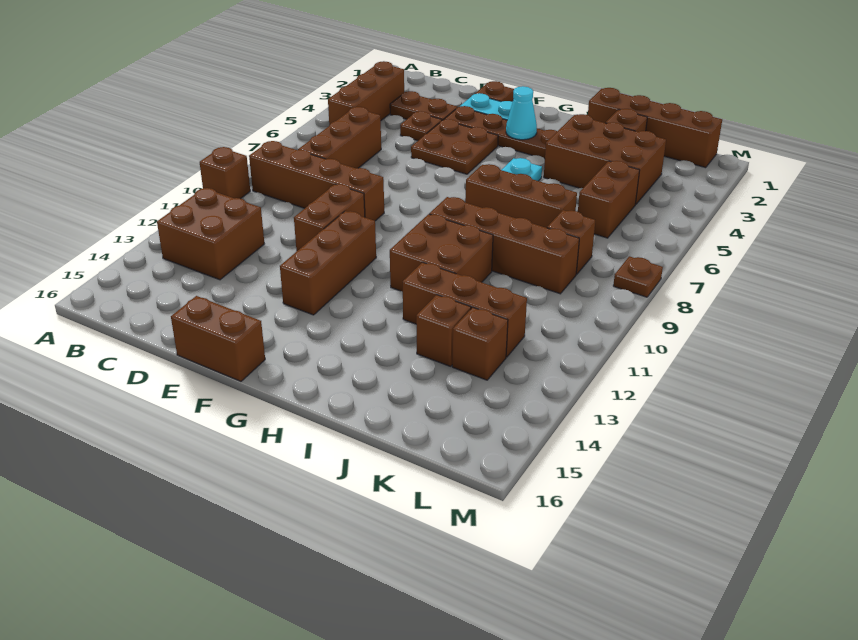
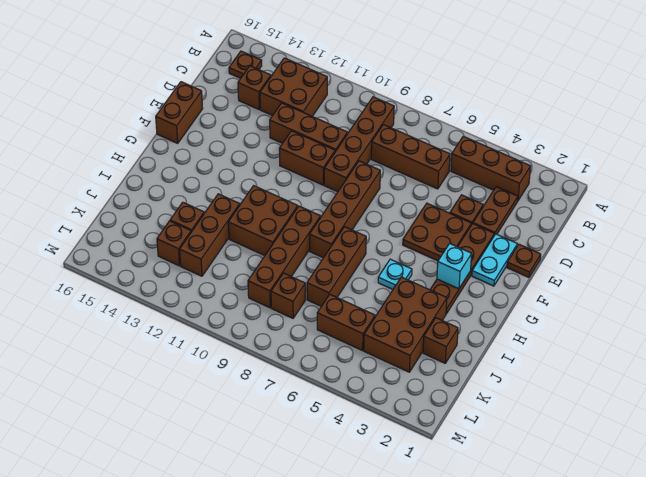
brown 1x1 brick [200,147,250,199] -> brown 1x1 brick moved to [238,66,271,109]
brown 1x3 brick [280,211,376,315] -> brown 1x3 brick moved to [270,103,347,152]
cyan 1x1 cone [506,86,537,140] -> cyan 1x1 brick [437,243,472,289]
brown 1x4 brick [588,88,722,168] -> brown 1x4 brick moved to [310,161,380,258]
brown 1x1 plate [613,256,663,297] -> brown 1x1 plate moved to [229,51,262,78]

